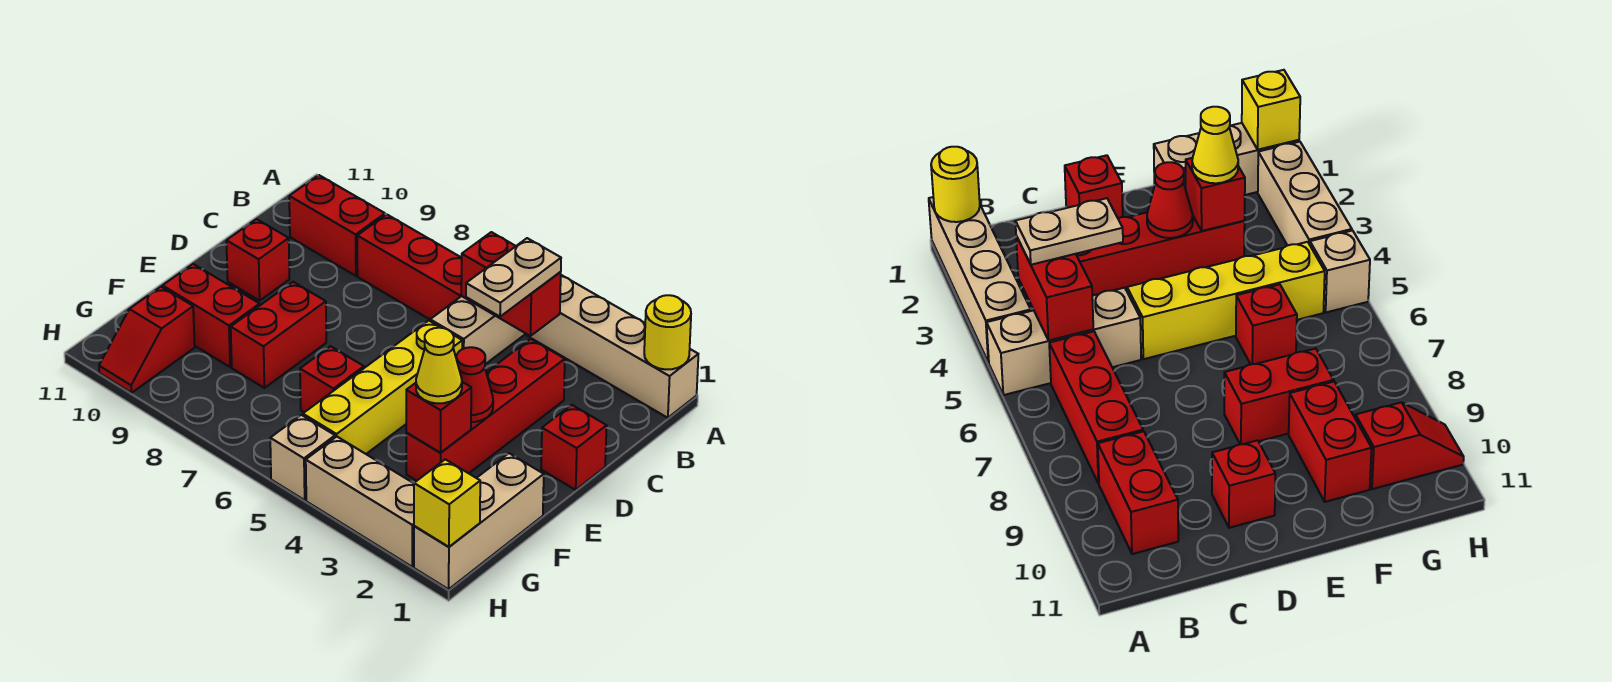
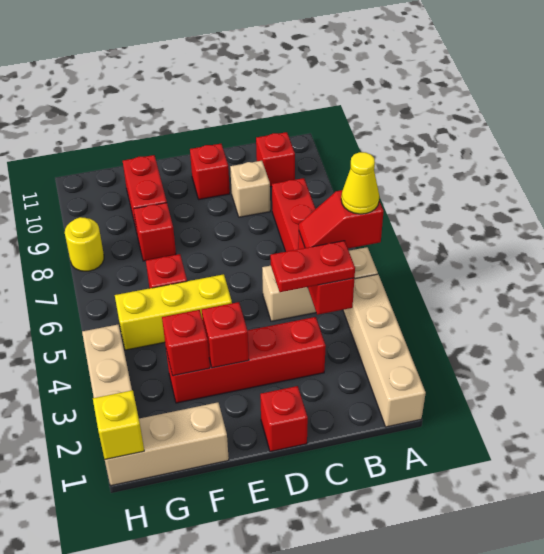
yellow 1x1 round brick [644,295,691,369] -> yellow 1x1 round brick moved to [65,217,104,271]
tan 1x2 plate [466,238,561,317] -> red 1x2 plate [270,241,355,292]
red 1x2 brick [289,175,385,276] -> red 1x1 brick [256,132,295,187]
yellow 1x4 brick [303,321,462,454] -> yellow 1x3 brick [115,274,232,350]
red 1x1 cone [457,347,493,422] -> red 1x1 brick [202,302,249,368]
red 1x2 brick [231,282,326,388] -> red 1x1 brick [134,203,176,261]
yellow 1x1 cone [416,328,462,403] -> yellow 1x1 cone moved to [341,152,379,214]
red 1x2 slope [99,287,195,393] -> red 1x2 slope moved to [299,190,384,248]
tan 1x1 brick [270,415,335,500] -> tan 1x1 brick moved to [230,161,270,217]

